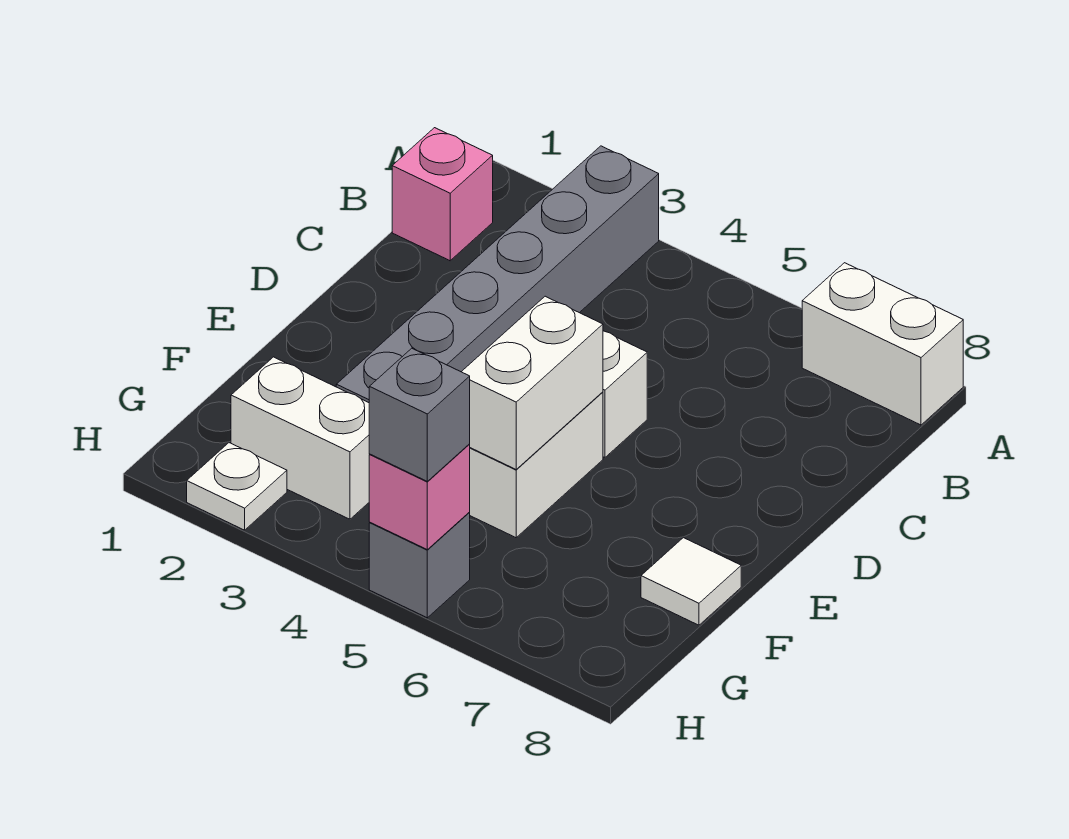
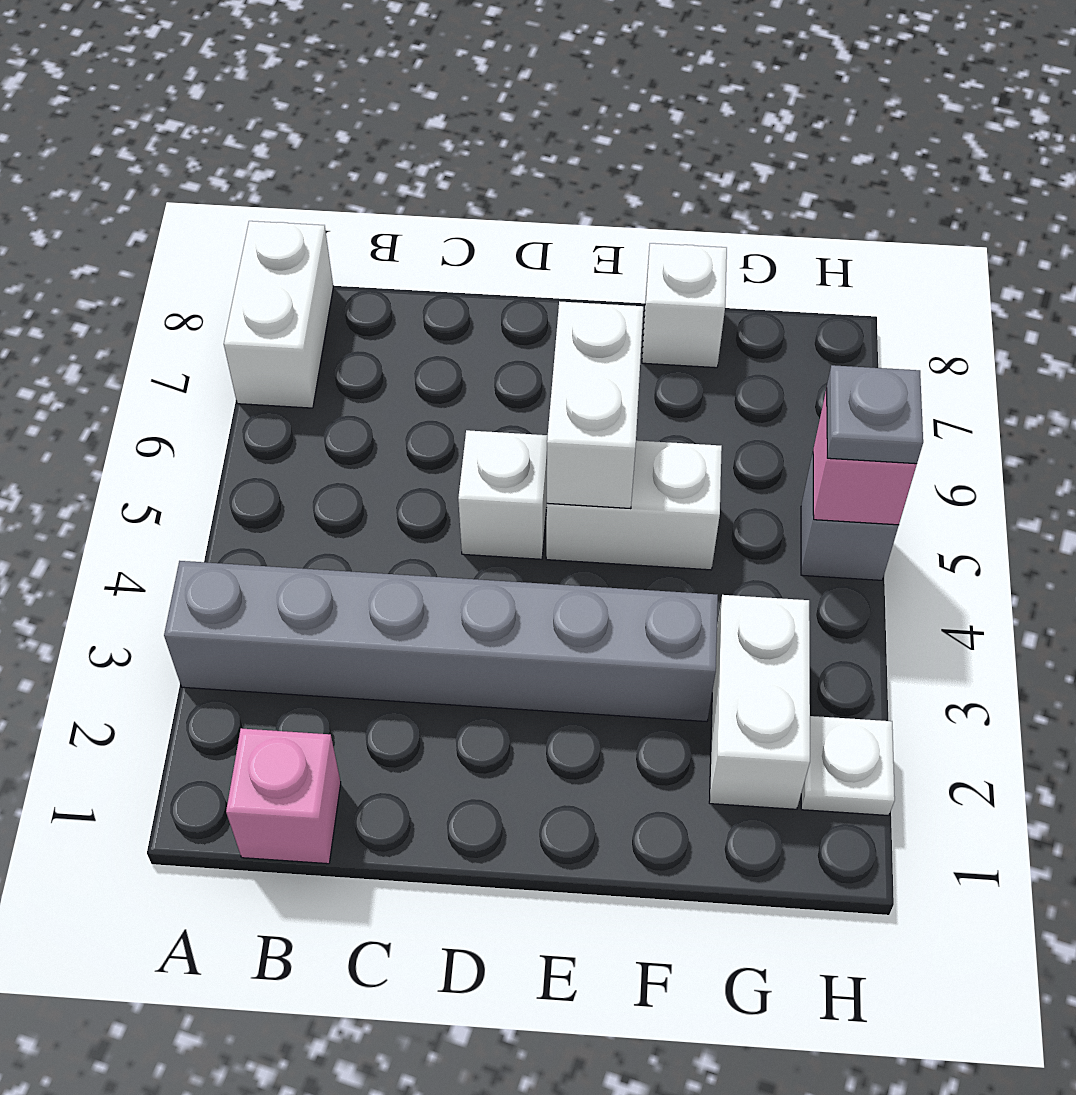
white 1x2 brick [462,296,603,469] -> white 1x2 brick turned to [547,301,643,509]
white 1x1 tile [641,538,741,625] -> white 1x1 brick [642,243,727,368]
grey 1x1 brick [369,348,470,481] -> grey 1x1 plate [826,365,923,464]

